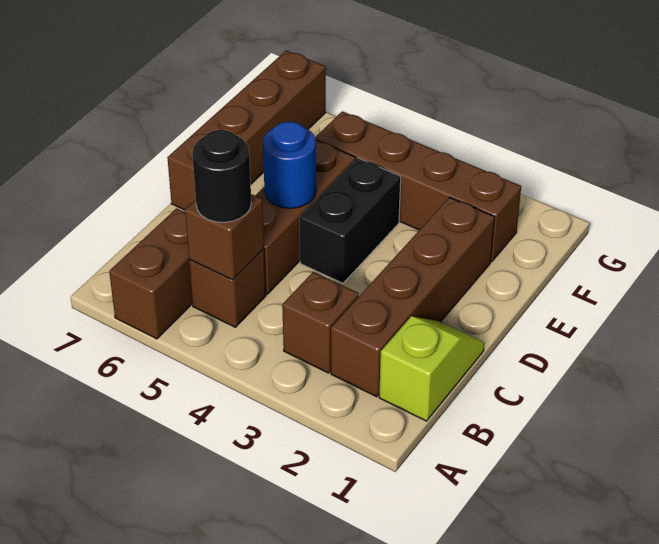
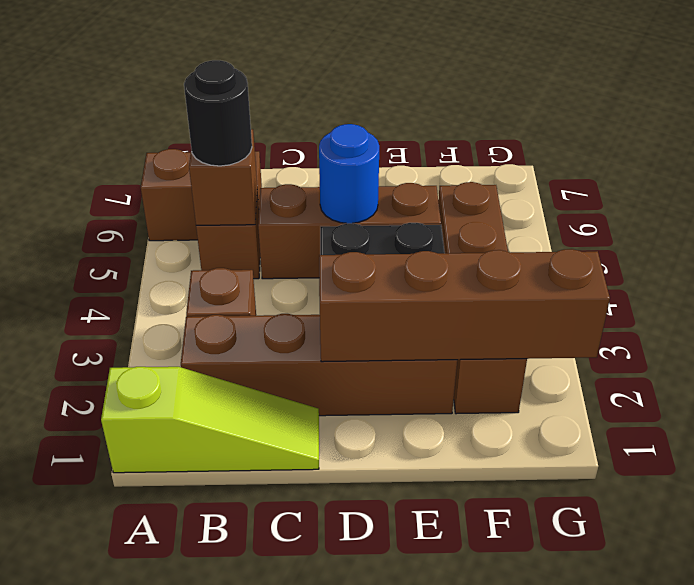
lime 1x2 slope [379,316,484,421] -> lime 1x3 slope [101,367,319,473]
brown 1x4 brick [167,50,326,210] -> brown 1x4 brick moved to [319,249,610,362]

